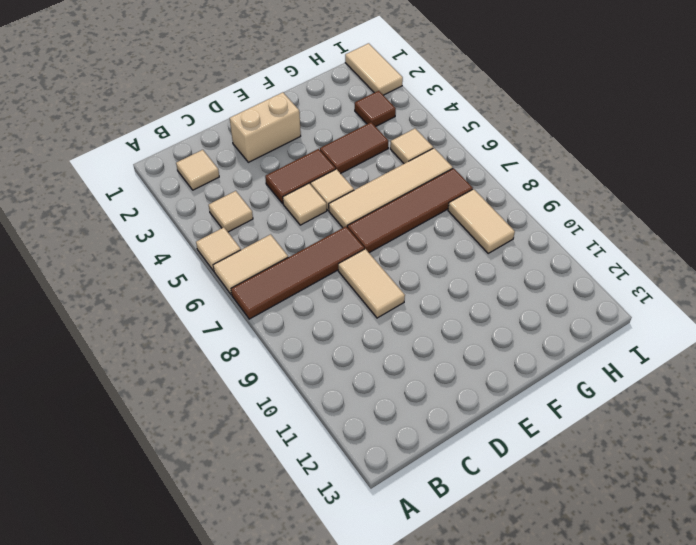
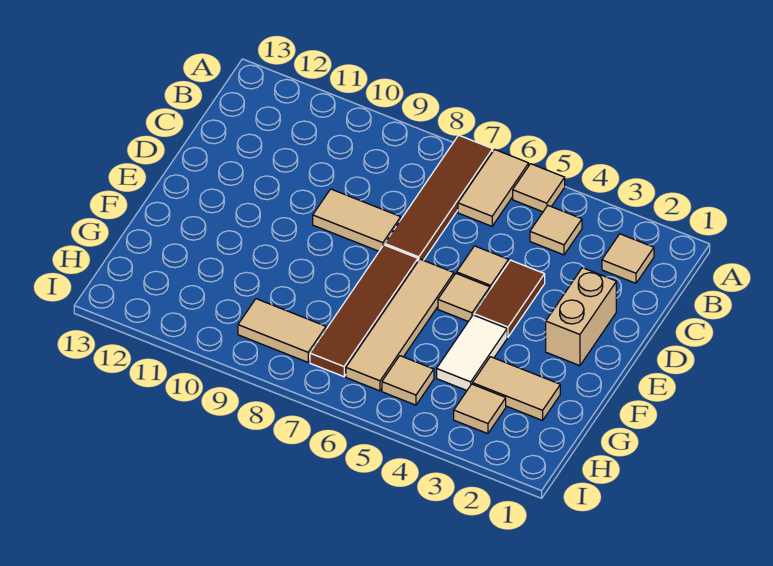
brown 1x2 tile [320,122,389,173] -> white 1x2 tile [437,315,507,390]
brown 1x1 tile [355,91,396,127] -> tan 1x1 tile [454,384,506,434]
tan 1x2 tile [345,43,403,95] -> tan 1x2 tile moved to [472,357,560,420]

